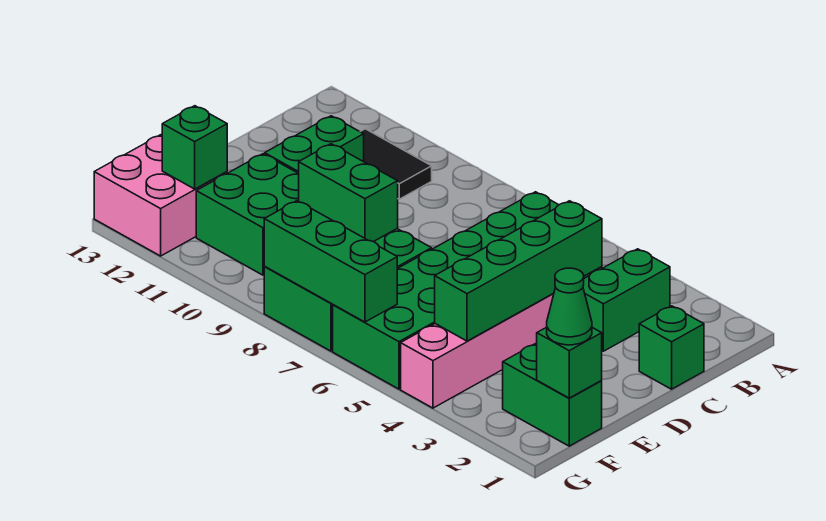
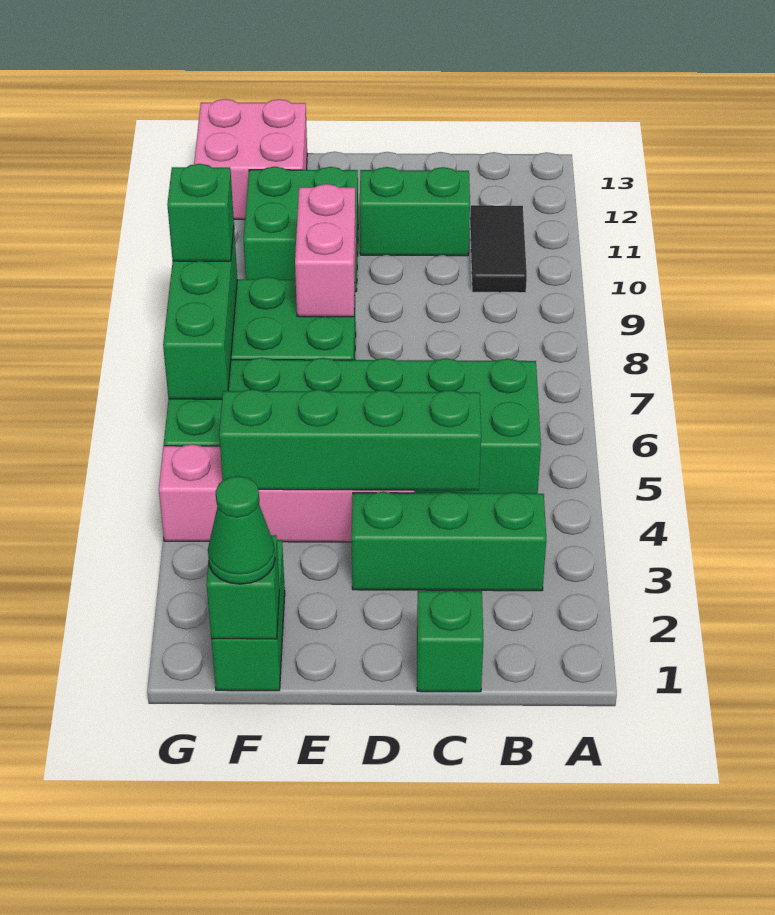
green 1x2 brick [583,249,670,351] -> green 1x3 brick [351,492,546,591]
green 1x2 brick [299,144,398,242] -> pink 1x2 brick [295,184,356,317]
green 1x1 brick [162,106,227,189] -> green 1x1 brick moved to [167,164,234,261]

